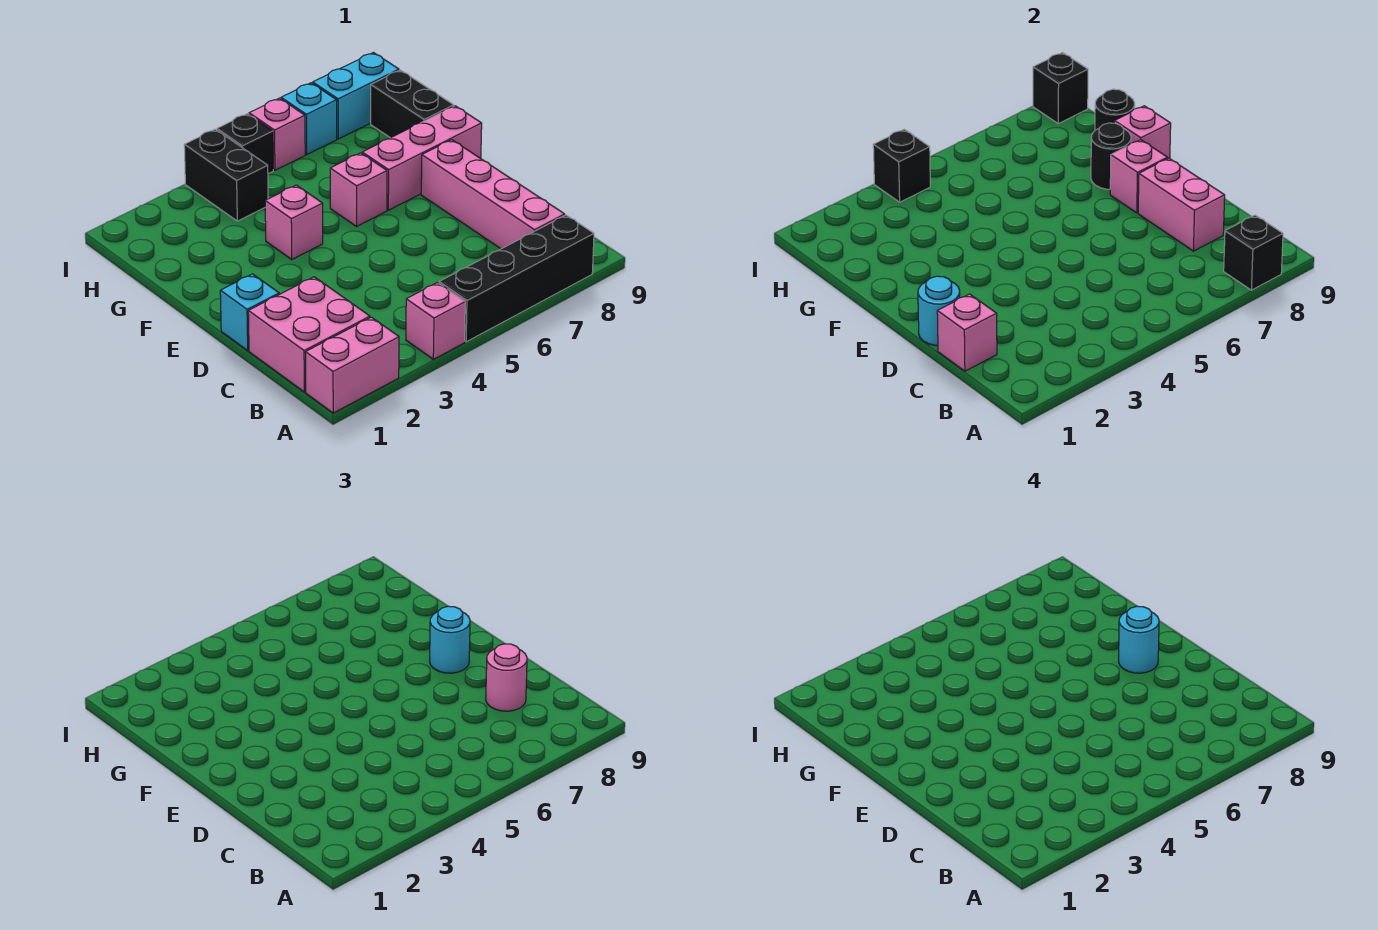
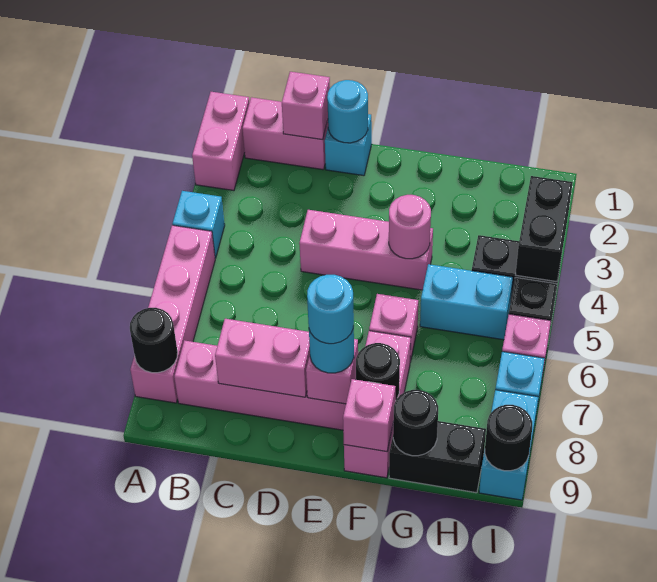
pink 1x1 brick [406,283,465,359] -> cyan 1x1 brick [172,191,225,258]
black 1x4 brick [439,215,594,342] -> pink 1x4 brick [130,225,215,403]
black 1x1 brick [1224,215,1283,290] -> black 1x1 round brick [130,308,178,373]
pink 2x2 brick [248,277,370,392] -> pink 1x2 brick [243,97,328,170]
pink 1x1 round brick [486,644,527,711] -> pink 1x1 round brick moved to [389,195,431,259]
pink 1x1 brick [265,185,323,259] -> pink 1x3 brick [299,210,433,290]
none -> cyan 1x2 brick [420,264,513,340]
black 1x1 brick [873,129,930,202] -> black 1x2 brick [516,176,573,282]
black 1x1 brick [1033,53,1088,124] -> black 1x1 round brick [485,405,532,471]

